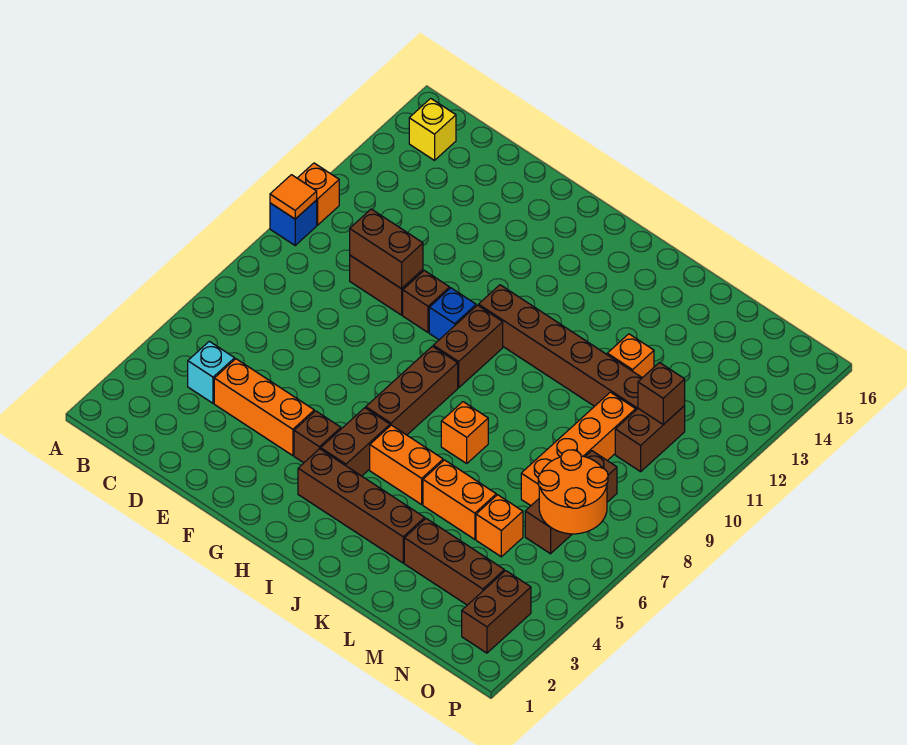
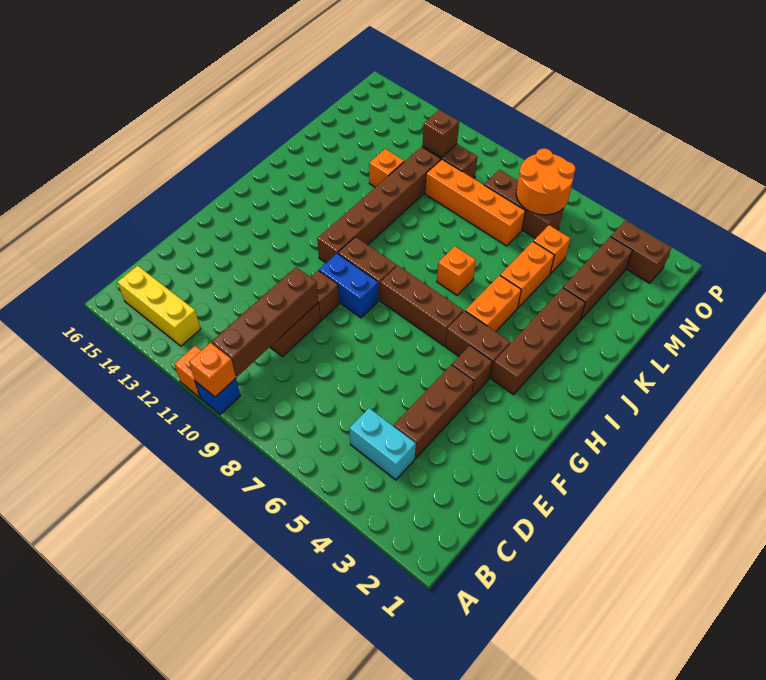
orange 1x1 tile [270,175,317,219] -> orange 1x1 brick [189,343,236,397]
yellow 1x1 brick [409,98,456,160] -> yellow 1x3 brick [118,266,201,346]
cyan 1x1 brick [188,341,235,403] -> cyan 1x2 brick [349,408,416,480]
orange 1x3 brick [214,359,314,456] -> brown 1x3 brick [394,365,474,458]
brown 1x2 brick [350,209,423,289] -> brown 1x4 brick [212,267,319,377]
blue 1x1 brick [429,288,476,340] -> blue 1x2 brick [319,254,378,318]

